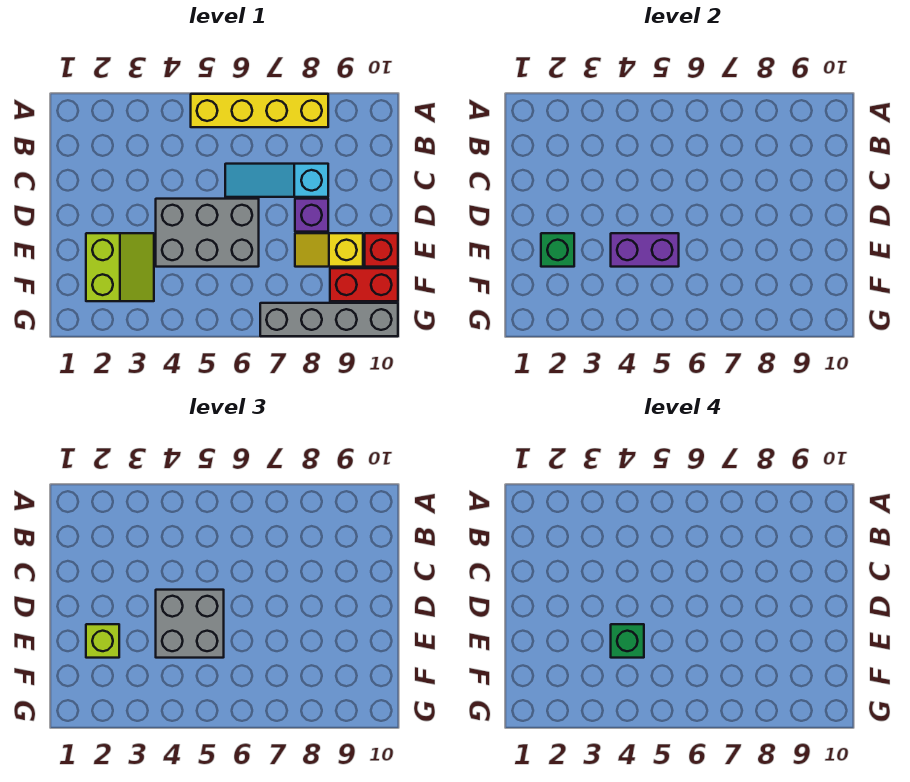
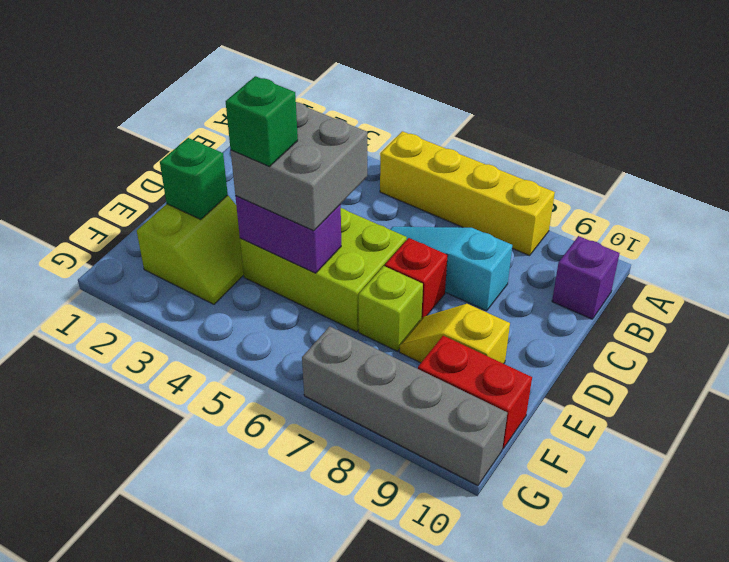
grey 2x3 brick [156,199,259,267] -> lime 2x3 brick [240,208,407,332]
purple 1x1 brick [295,199,328,232] -> purple 1x1 brick moved to [552,236,620,319]
lime 1x1 brick [86,624,119,658] -> lime 1x1 brick moved to [359,266,423,351]
red 1x1 brick [365,233,398,267] -> red 1x1 brick moved to [385,238,448,319]

